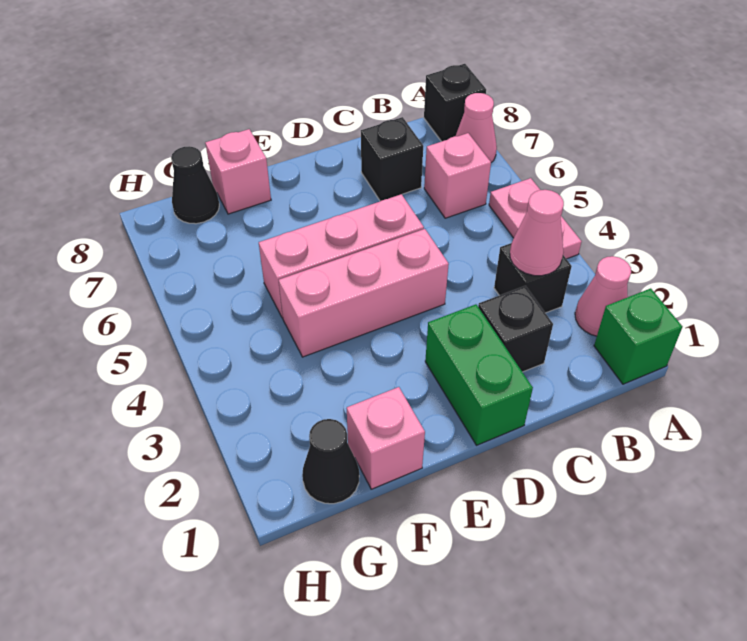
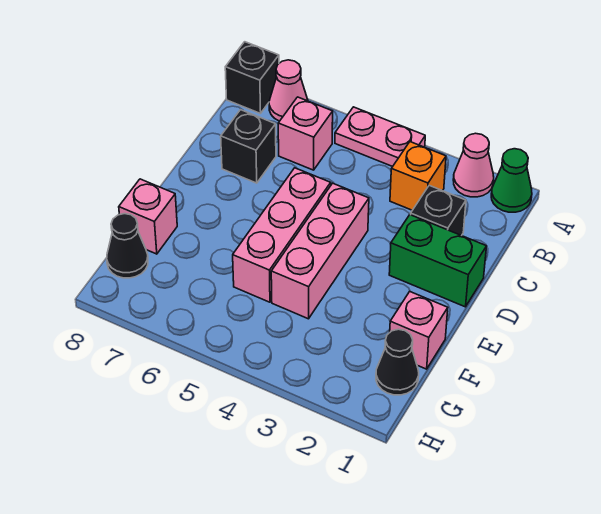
green 1x1 brick [594,288,683,384] -> green 1x1 cone [491,149,532,212]
black 1x1 brick [494,243,572,313] -> orange 1x1 brick [390,142,446,210]
pink 1x1 cone [510,190,564,276] -> none

